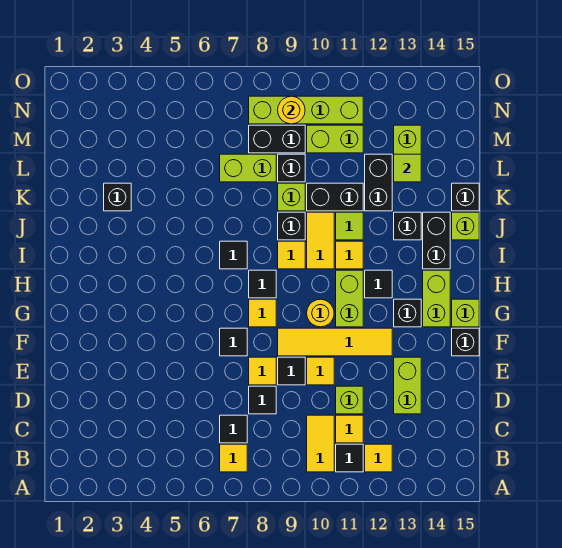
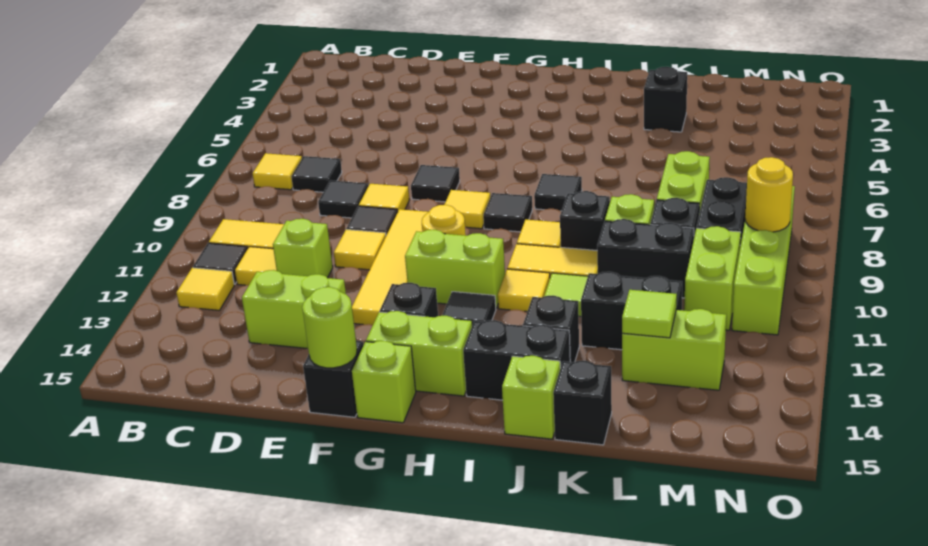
none -> lime 1x1 round brick [302,287,357,368]
black 1x2 brick [307,183,363,211] -> black 1x2 brick turned to [597,219,694,298]

